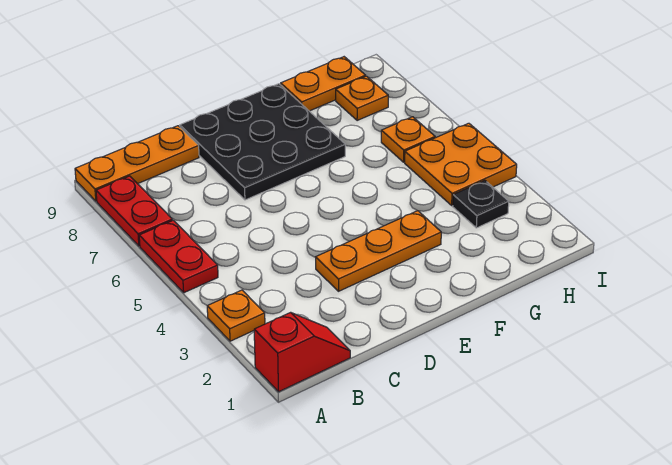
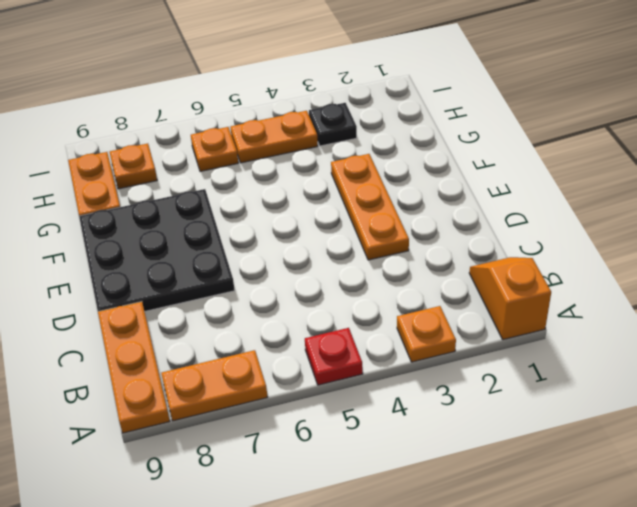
red 1x2 slope [254,312,350,392] -> orange 1x2 slope [469,257,551,340]
red 1x2 plate [139,220,218,293] -> red 1x1 plate [305,328,363,385]
red 1x2 plate [96,176,172,246] -> orange 1x2 plate [161,350,267,421]
orange 2x2 plate [405,123,517,205] -> orange 1x2 plate [231,111,318,163]

